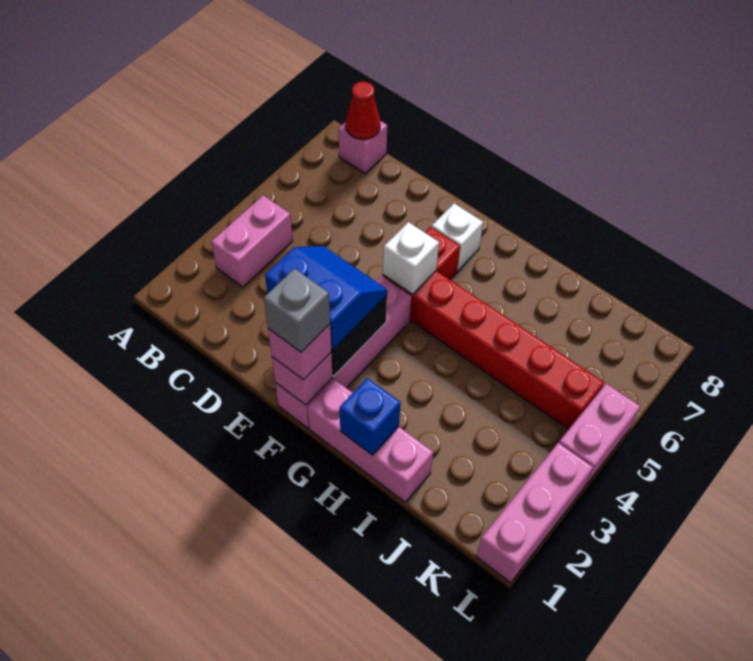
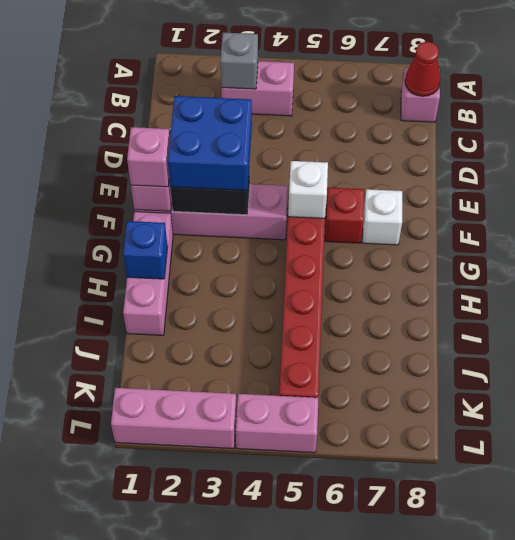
blue 2x2 slope [265,246,387,350] -> blue 2x2 brick [168,96,252,190]
grey 1x1 brick [264,269,330,352] -> grey 1x1 brick moved to [220,33,258,89]

